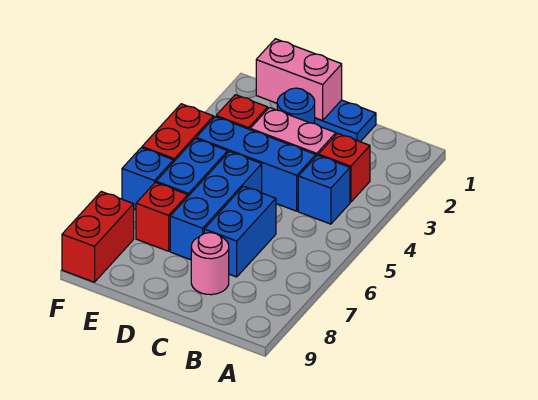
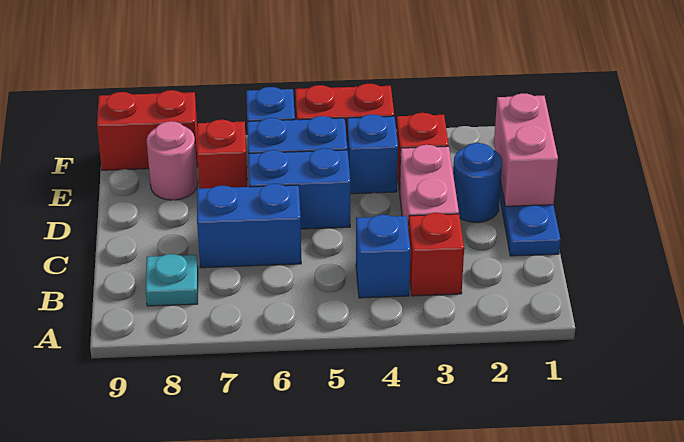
none -> cyan 1x1 plate [146,254,198,306]
blue 1x3 brick [196,117,316,211] -> blue 1x1 brick [347,114,398,194]
pink 1x1 round brick [191,233,229,295] -> pink 1x1 round brick moved to [147,121,198,200]
blue 1x3 brick [170,152,262,260] -> blue 1x2 brick [248,148,350,229]

